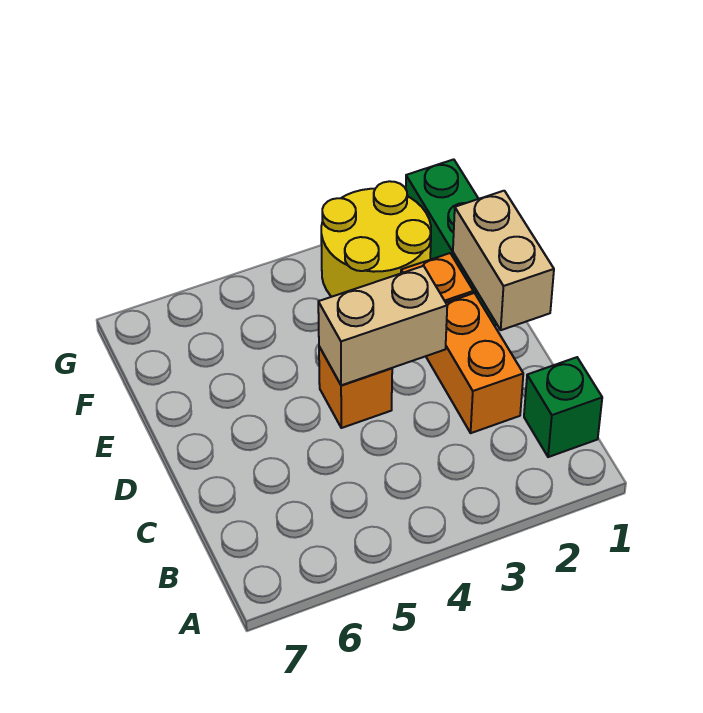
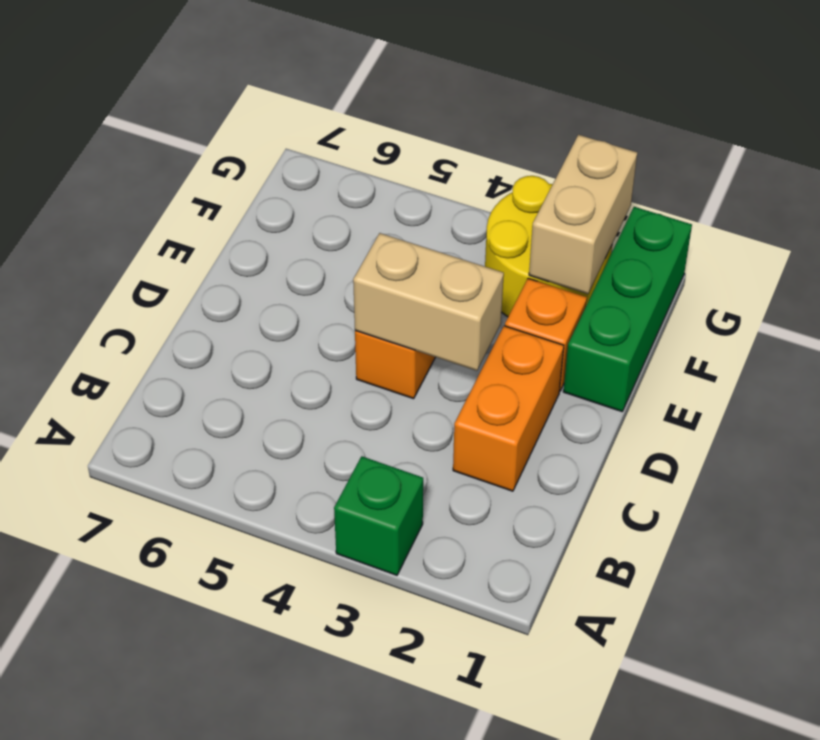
green 1x1 brick [524,357,602,457] -> green 1x1 brick moved to [334,456,423,575]
tan 1x2 brick [453,191,554,330] -> tan 1x2 brick moved to [529,135,637,294]

